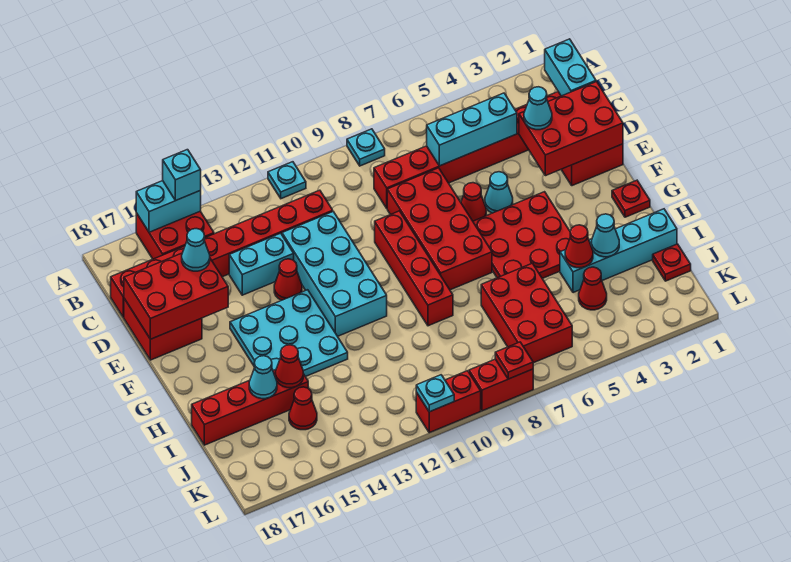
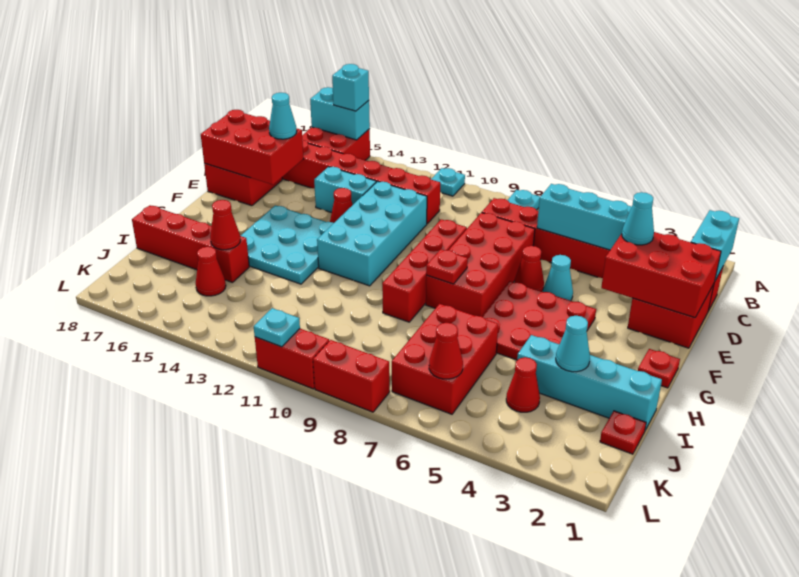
red 1x1 cone [565,225,593,268] -> red 1x1 cone moved to [429,323,463,379]
cyan 1x1 cone [249,356,277,399] -> none
red 1x1 plate [495,342,533,379] -> red 1x1 plate moved to [426,249,468,284]

